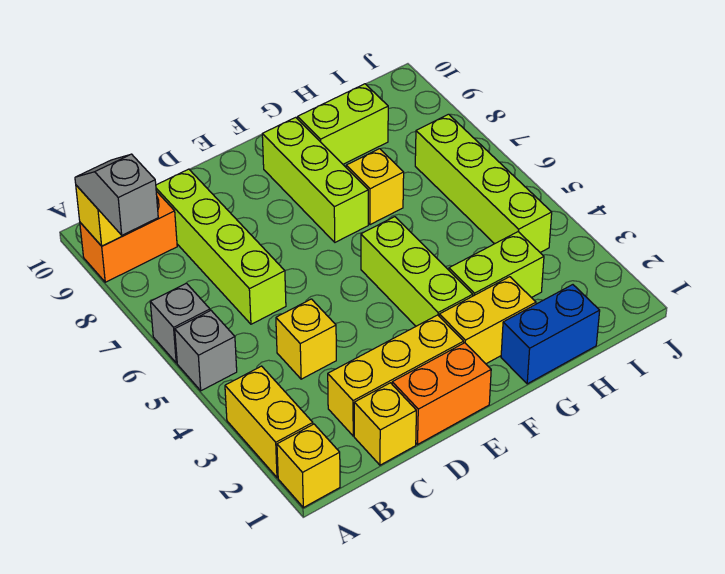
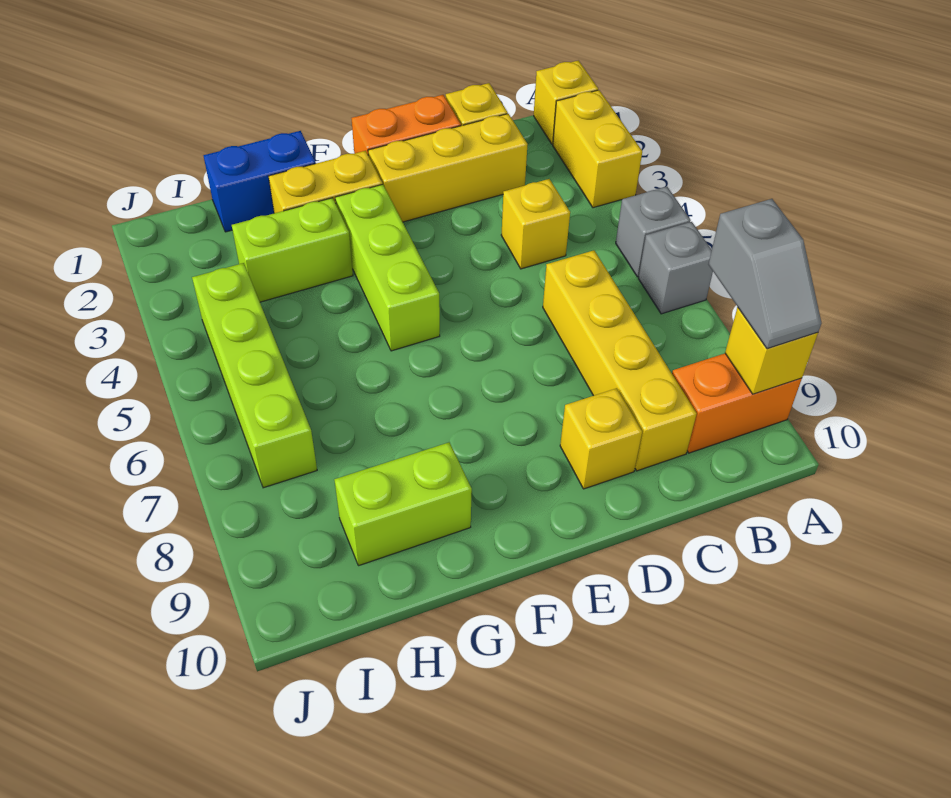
lime 1x4 brick [156,169,286,324] -> yellow 1x4 brick [543,250,697,471]
lime 1x3 brick [262,117,368,242] -> none
yellow 1x1 brick [346,149,404,225] -> yellow 1x1 brick moved to [560,388,642,489]

